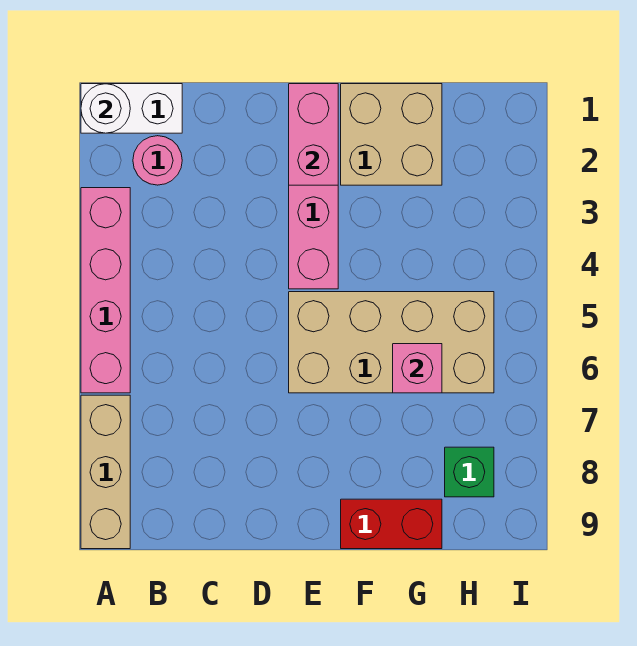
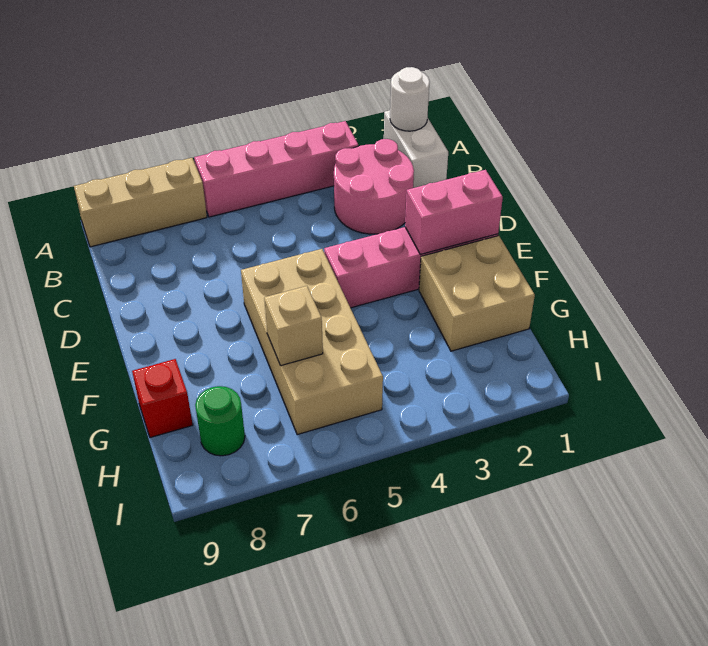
pink 1x1 round brick [133,136,182,185] -> pink 2x2 round brick [334,139,414,234]
red 1x2 brick [341,499,442,549] -> red 1x1 brick [132,359,193,438]
pink 1x1 brick [393,344,442,393] -> tan 1x1 brick [264,286,323,366]
green 1x1 brick [445,447,494,497] -> green 1x1 round brick [195,386,245,456]

